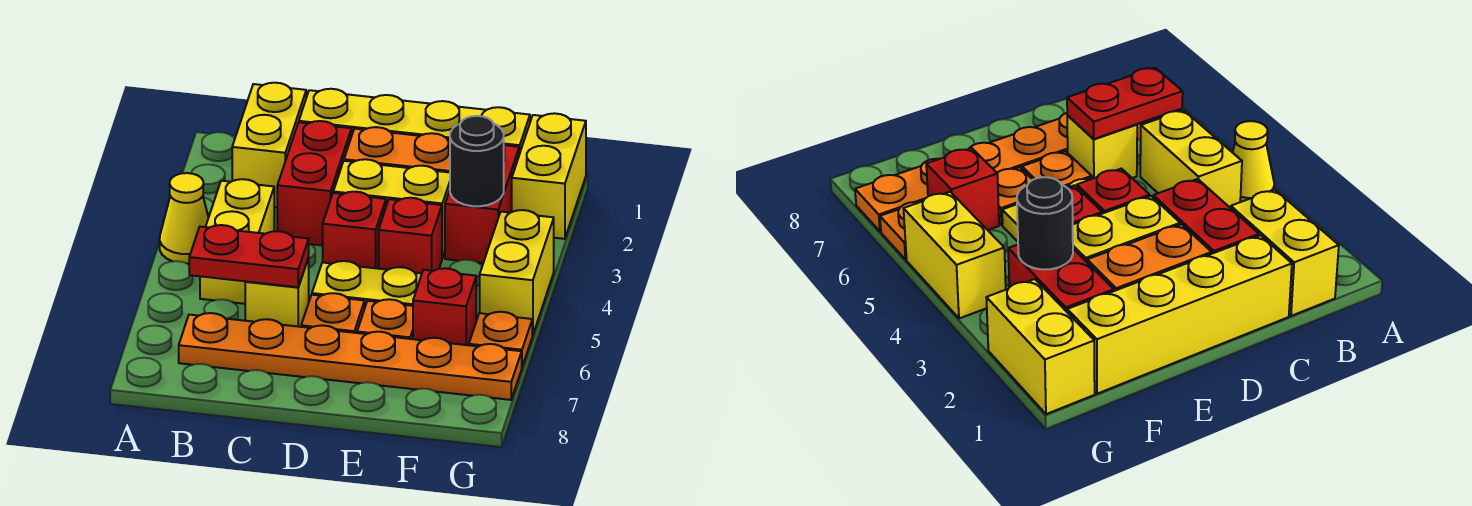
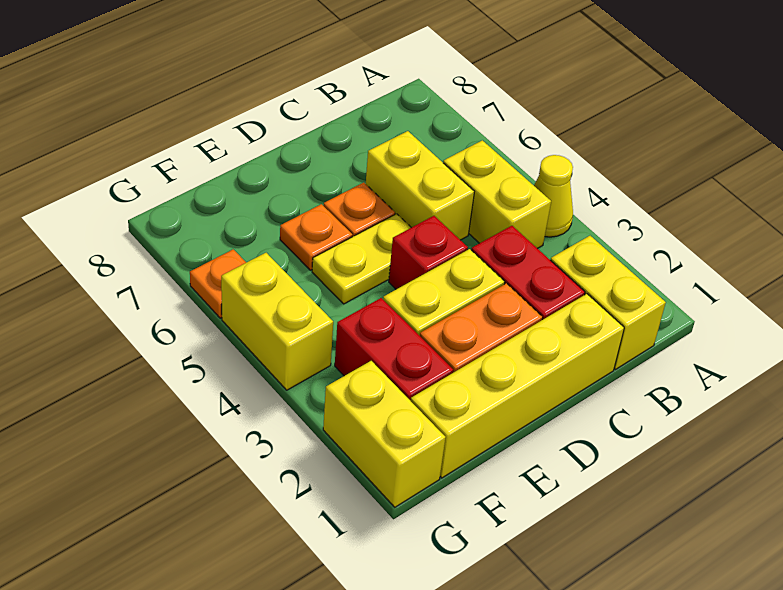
red 1x2 plate [189,225,309,287] -> none
orange 1x6 plate [179,313,522,400] -> none
yellow 1x1 brick [245,258,309,327] -> yellow 1x2 brick [366,131,474,240]
red 1x1 brick [379,198,442,273] -> none
black 1x1 round brick [450,116,504,206] -> none
red 1x1 brick [413,268,476,345] -> none

